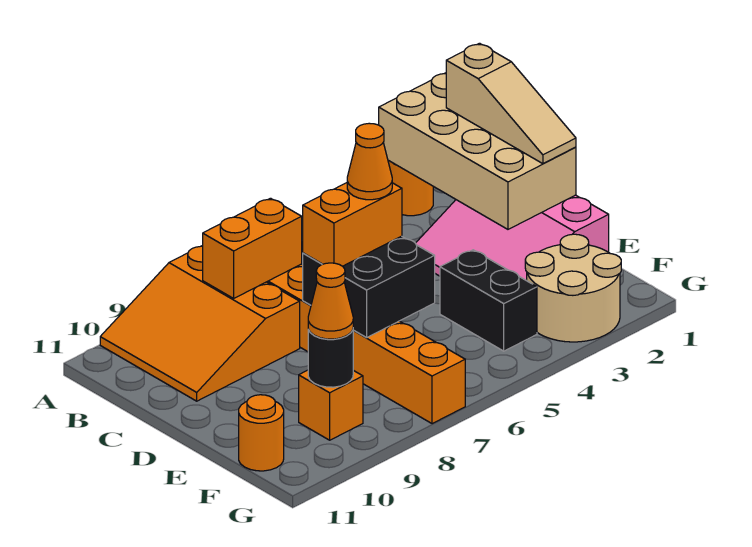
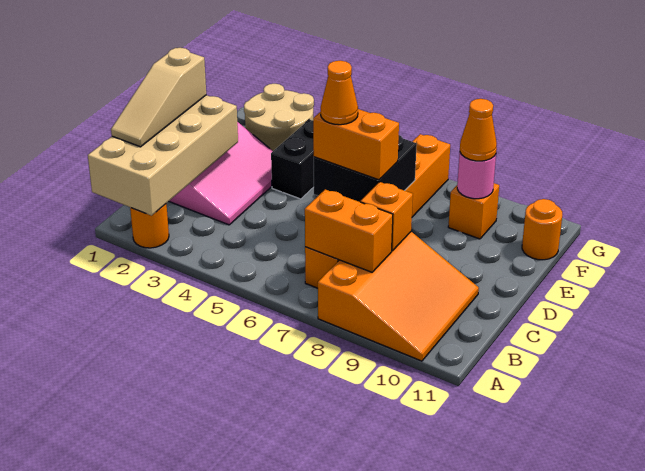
tan 1x3 slope [446,43,576,164] -> tan 1x3 slope turned to [111,48,206,147]
none -> orange 1x1 brick [360,182,413,251]
black 1x1 round brick [308,330,353,387] -> pink 1x1 round brick [457,153,496,199]

